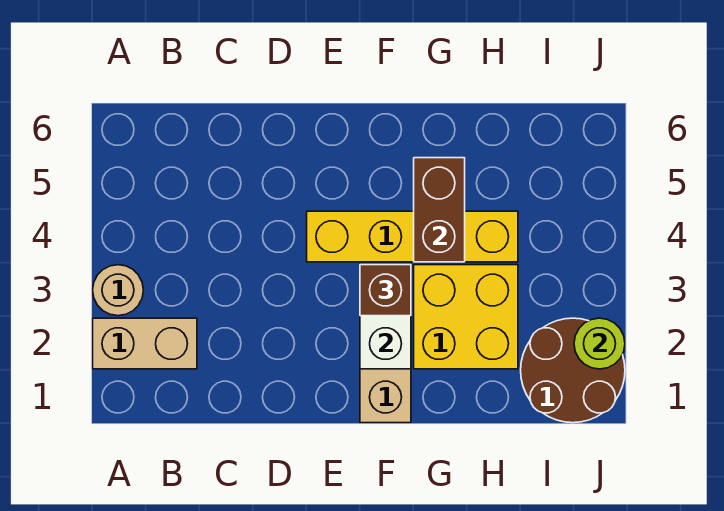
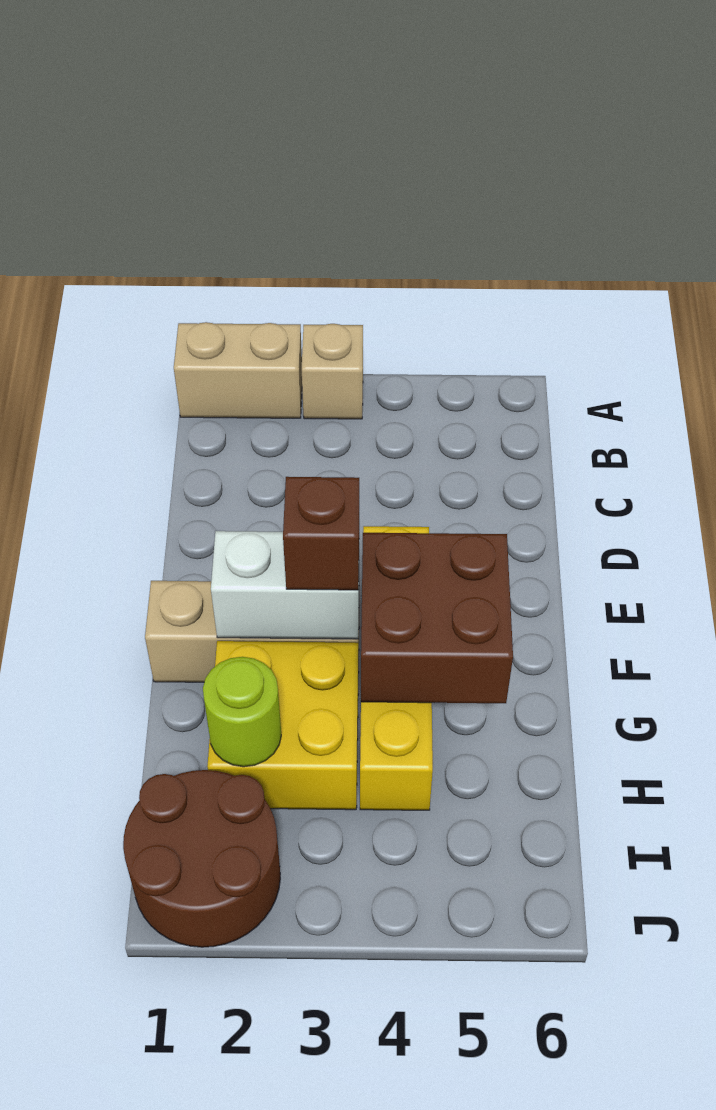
tan 1x2 brick [93,318,197,369] -> tan 1x2 brick turned to [174,322,302,418]
tan 1x1 round brick [93,265,143,316] -> tan 1x1 brick [302,324,363,419]
brown 1x2 brick [414,158,465,262] -> brown 2x2 brick [361,533,513,703]
lime 1x1 round brick [574,318,625,369] -> lime 1x1 round brick moved to [203,657,281,767]

